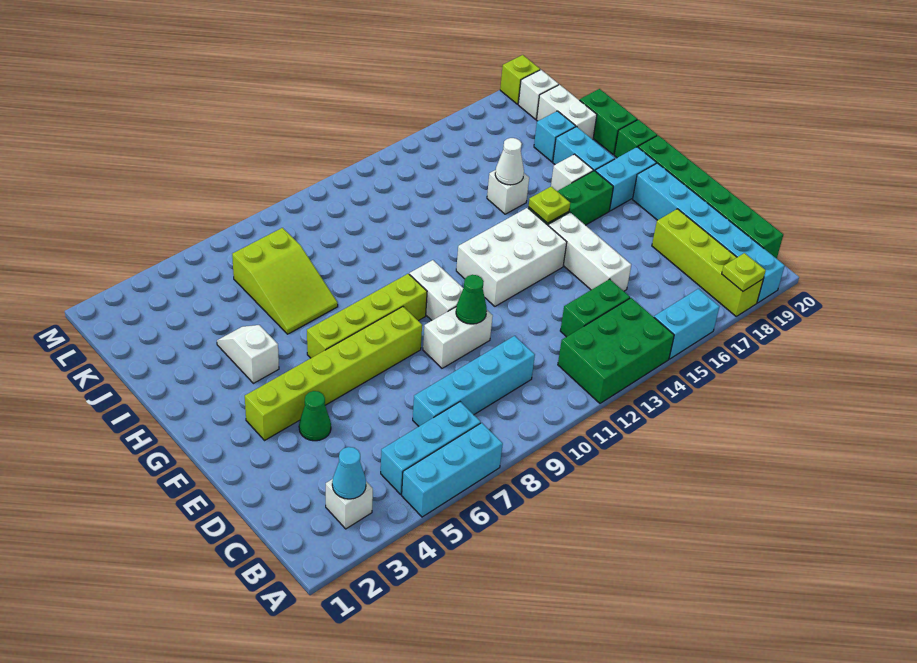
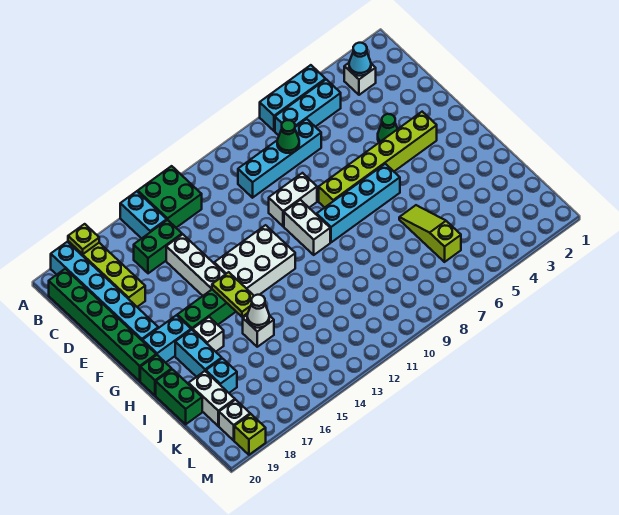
green 2x3 brick [558,298,674,403] -> green 2x2 brick [138,166,202,228]
cyan 1x2 brick [654,289,719,359] -> cyan 1x2 brick turned to [120,191,167,239]
green 1x2 brick [560,279,630,337] -> green 1x2 brick moved to [134,220,182,273]
green 1x1 cone [456,275,487,324] -> green 1x1 cone moved to [277,120,299,153]
lime 1x4 brick [307,274,427,358] -> cyan 1x4 brick [317,164,400,242]
lime 1x1 plate [529,187,570,223] -> lime 1x2 plate [212,272,254,317]
white 1x2 slope [217,325,279,383] -> none
lime 2x3 slope [232,228,338,334] -> lime 1x3 slope [399,205,461,262]

